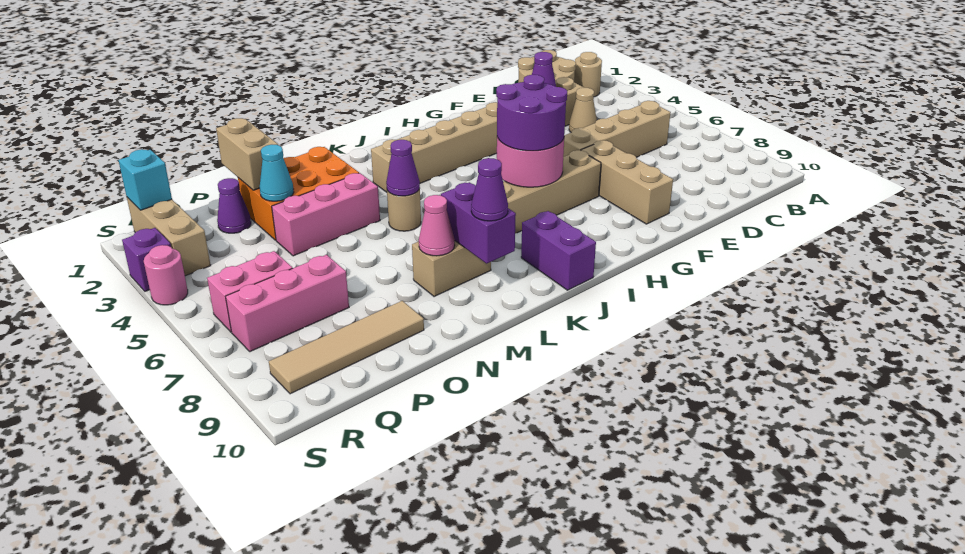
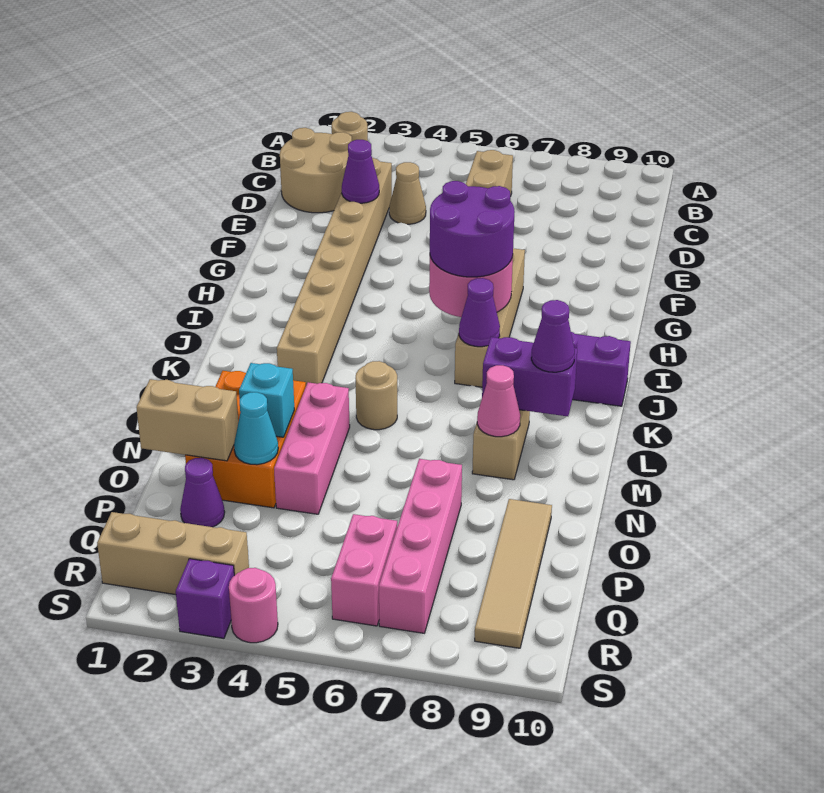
tan 1x3 brick [581,140,673,224] -> none
purple 1x1 cone [386,140,420,196] -> purple 1x1 cone moved to [459,278,500,347]
pink 1x3 brick [226,255,349,352] -> pink 1x4 brick [379,459,462,633]
cyan 1x1 brick [118,149,172,210] -> cyan 1x1 brick moved to [239,363,294,437]

